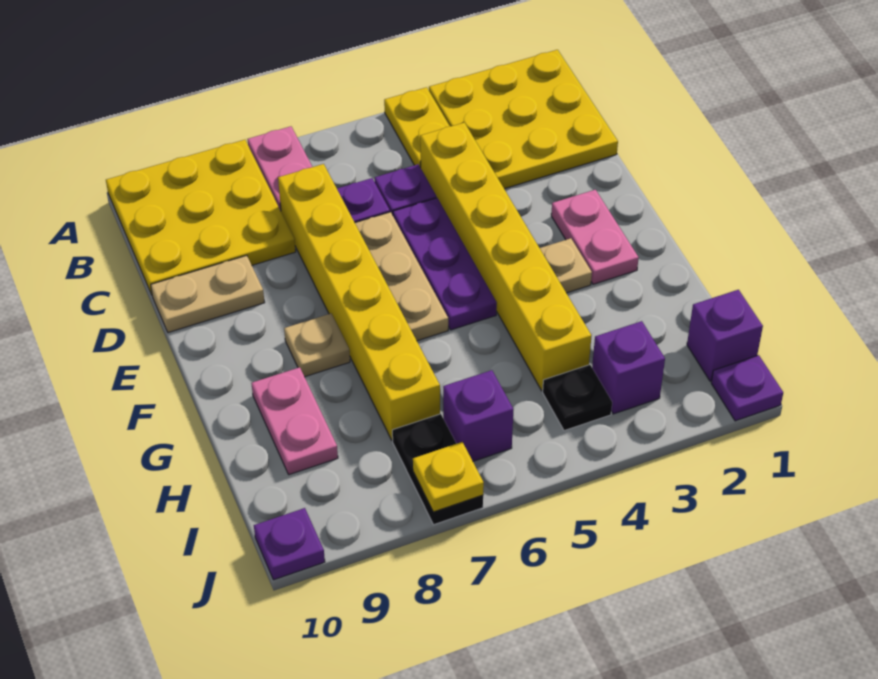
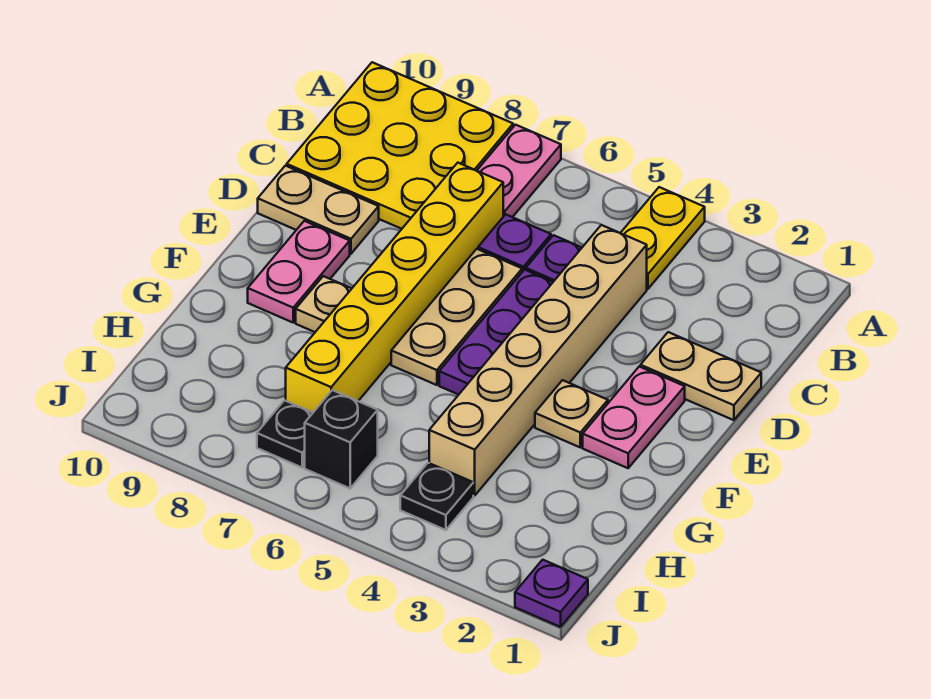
yellow 3x3 plate [429,50,618,189] -> none
yellow 1x6 brick [420,123,592,391] -> tan 1x6 brick [429,225,647,496]
none -> tan 1x2 plate [641,332,761,420]
pink 1x2 plate [251,367,338,475] -> pink 1x2 plate moved to [248,221,350,322]
purple 1x1 brick [687,290,763,381] -> none
purple 1x1 brick [592,321,665,414] -> none
purple 1x1 brick [443,370,513,461] -> black 1x1 brick [305,390,378,488]
black 1x2 plate [392,414,483,525] -> black 1x1 plate [257,400,313,467]
yellow 1x1 plate [413,442,484,512] -> none
purple 1x1 plate [254,508,325,580] -> none

